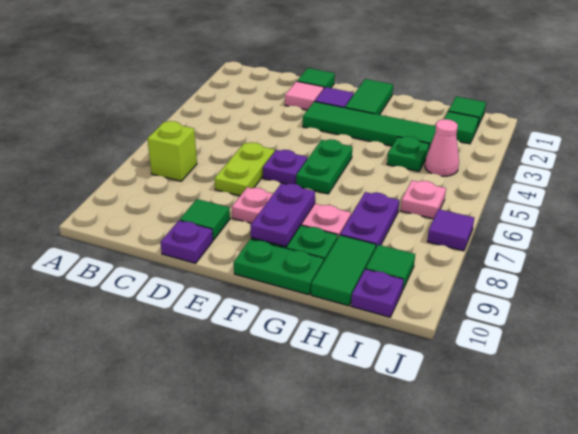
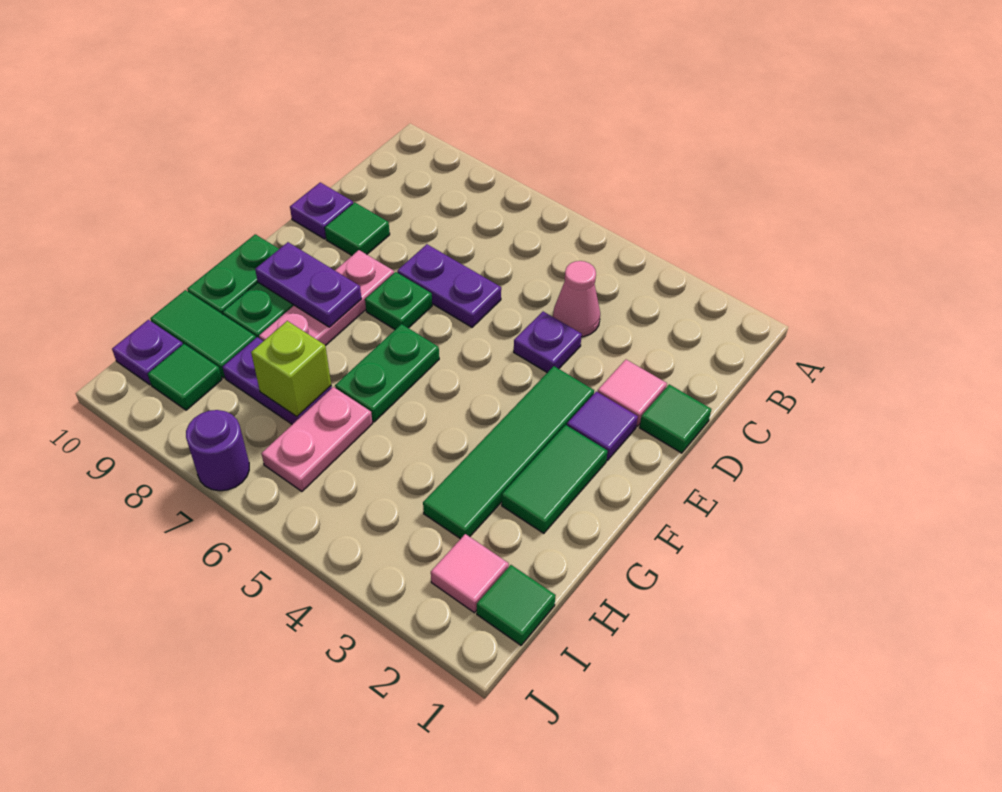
lime 1x1 brick [147,121,197,181] -> lime 1x1 brick moved to [251,321,331,417]
lime 1x2 plate [214,142,275,196] -> purple 1x2 plate [397,244,501,327]
purple 1x1 plate [263,150,307,184] -> purple 1x1 plate moved to [514,312,582,373]
green 1x2 tile [345,79,393,115] -> green 1x2 tile turned to [502,425,608,533]
green 1x2 plate [296,139,352,194] -> green 1x2 plate turned to [335,324,439,422]
green 1x1 plate [387,136,429,172] -> green 1x1 plate moved to [365,272,432,329]
green 1x1 tile [444,111,479,144] -> pink 1x1 tile [431,534,509,613]
pink 1x1 cone [425,119,459,176] -> pink 1x1 cone moved to [553,261,600,337]
pink 1x1 plate [401,180,446,219] -> pink 1x2 plate [261,387,373,491]
purple 1x1 tile [427,209,474,251] -> purple 1x1 round brick [186,410,249,491]

